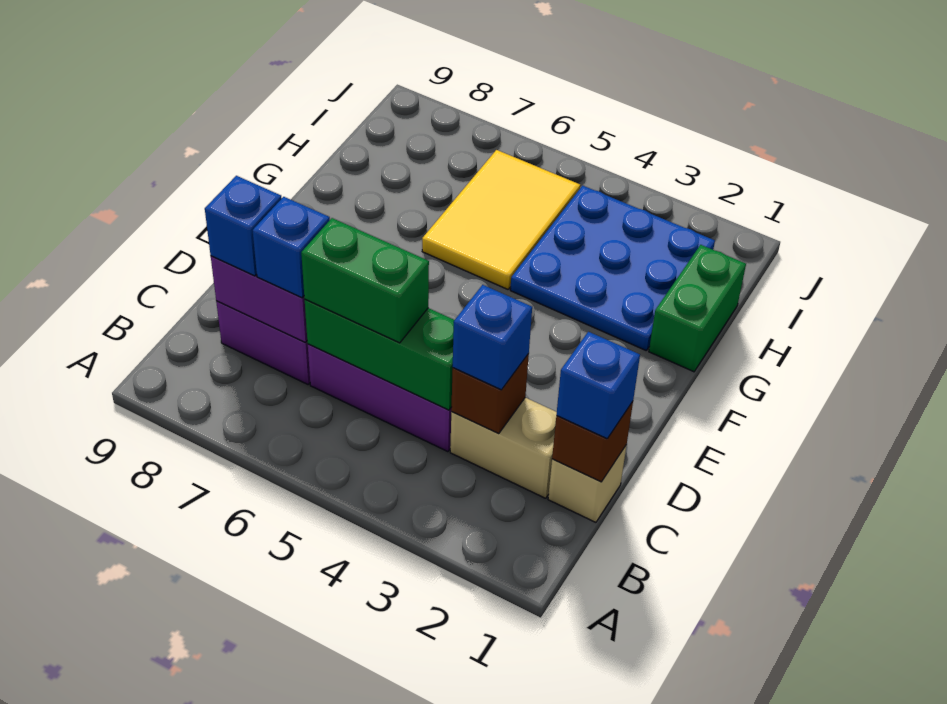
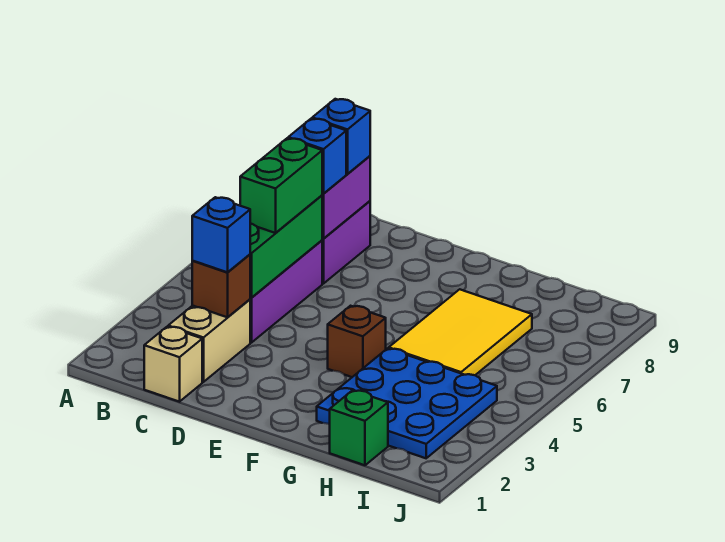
brown 1x1 brick [552,402,633,482] -> brown 1x1 brick moved to [328,306,386,377]
blue 1x1 brick [556,332,640,439] -> none
green 1x2 brick [649,245,746,372] -> green 1x1 brick [330,390,388,465]
yellow 2x3 tile [422,150,580,289] -> yellow 2x3 tile turned to [389,289,532,375]

